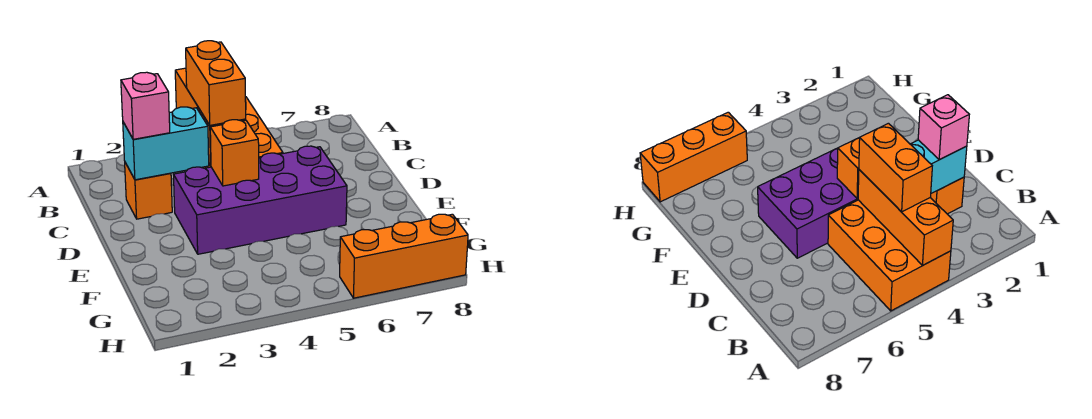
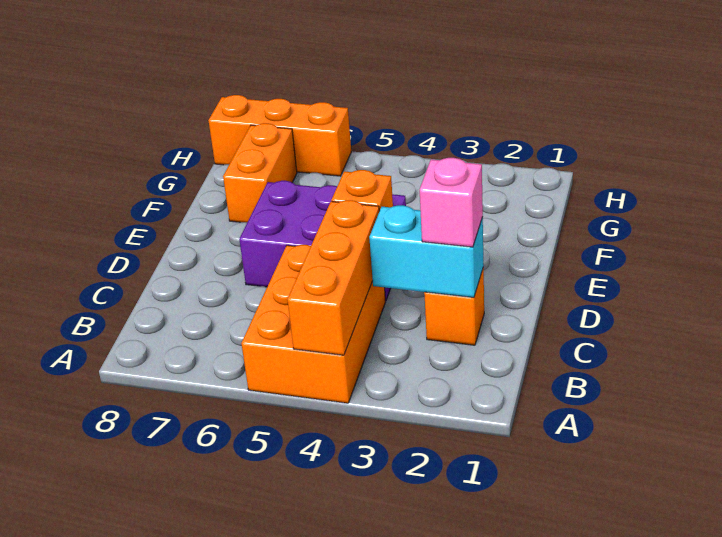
orange 1x2 brick [186,41,246,125] -> orange 1x2 brick moved to [223,123,297,222]
purple 2x4 brick [173,146,347,254] -> purple 2x3 brick [239,181,406,301]

